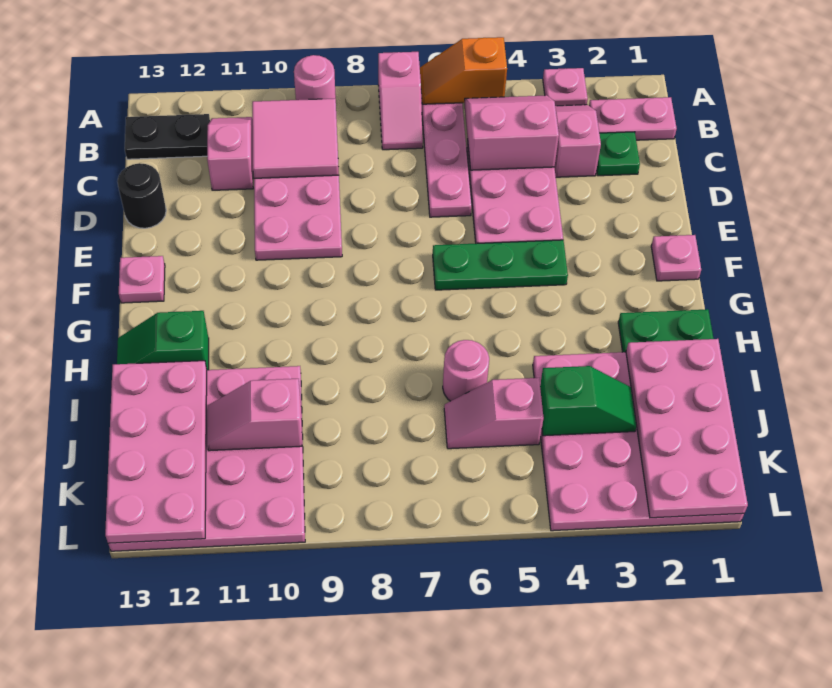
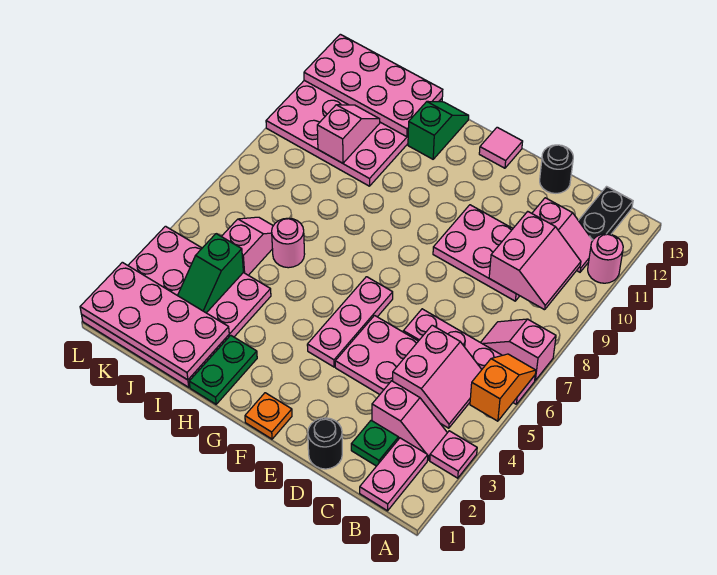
pink 1x1 round brick [294,55,336,100] -> pink 1x1 round brick moved to [588,234,623,283]
pink 2x2 tile [252,99,339,178] -> pink 2x2 slope [489,211,581,310]
none -> black 1x1 round brick [308,418,342,469]
pink 1x1 plate [651,235,701,281] -> orange 1x1 plate [245,393,292,439]
green 1x3 plate [433,240,568,290] -> pink 1x3 plate [307,277,393,367]
pink 1x1 plate [119,256,165,303] -> pink 1x1 tile [479,127,523,168]

